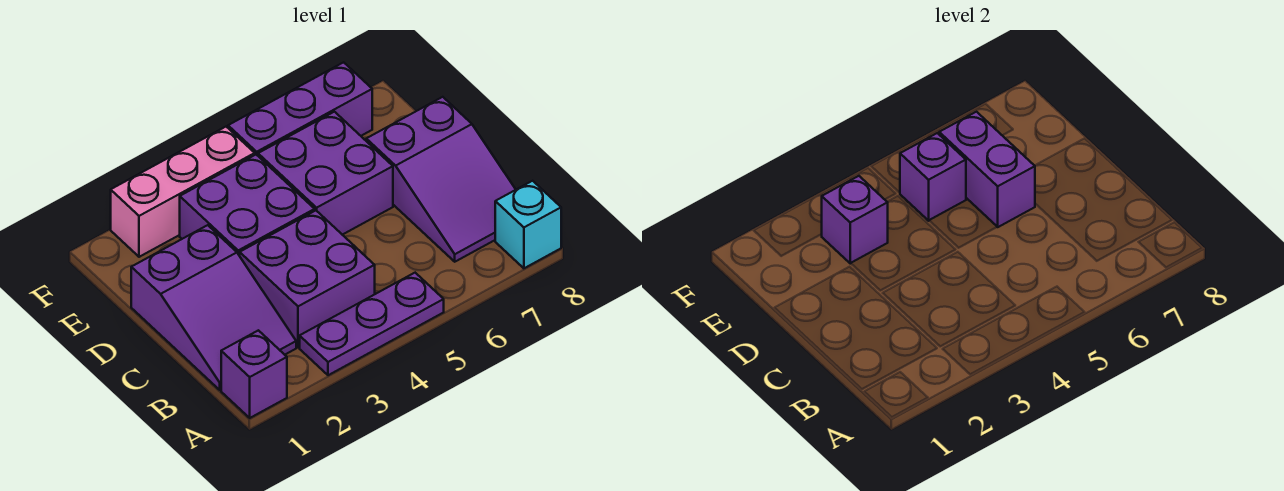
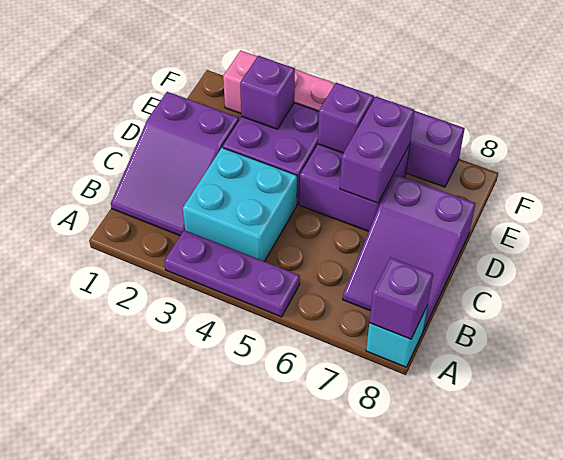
purple 1x1 brick [221,330,287,418] -> purple 1x1 brick moved to [369,258,433,339]
purple 2x2 brick [240,211,375,347] -> cyan 2x2 brick [183,148,297,261]

